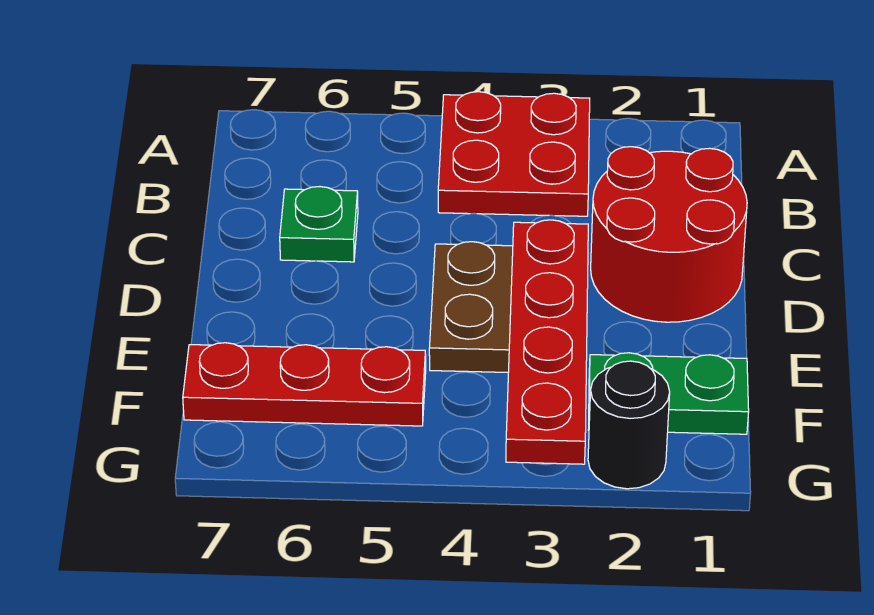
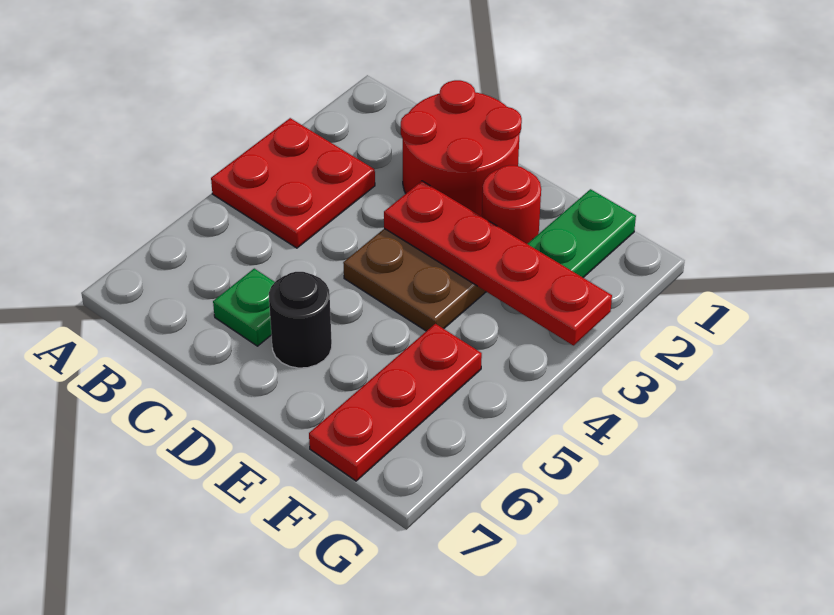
none -> red 1x1 round brick [482,165,541,244]
black 1x1 round brick [588,361,670,489] -> black 1x1 round brick moved to [269,272,332,368]

